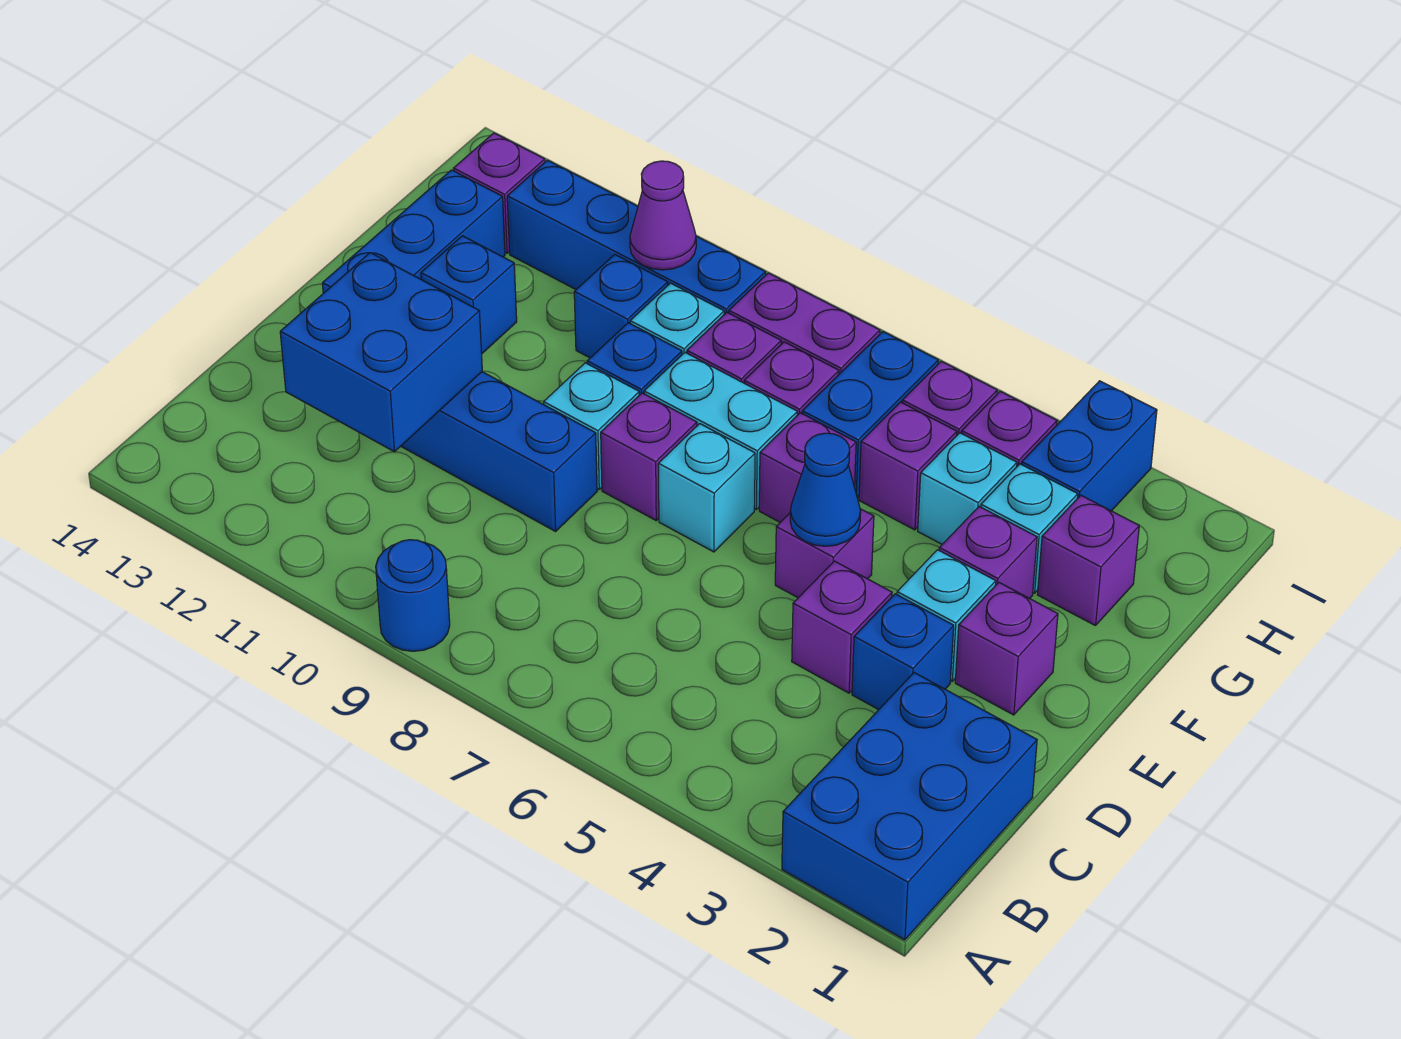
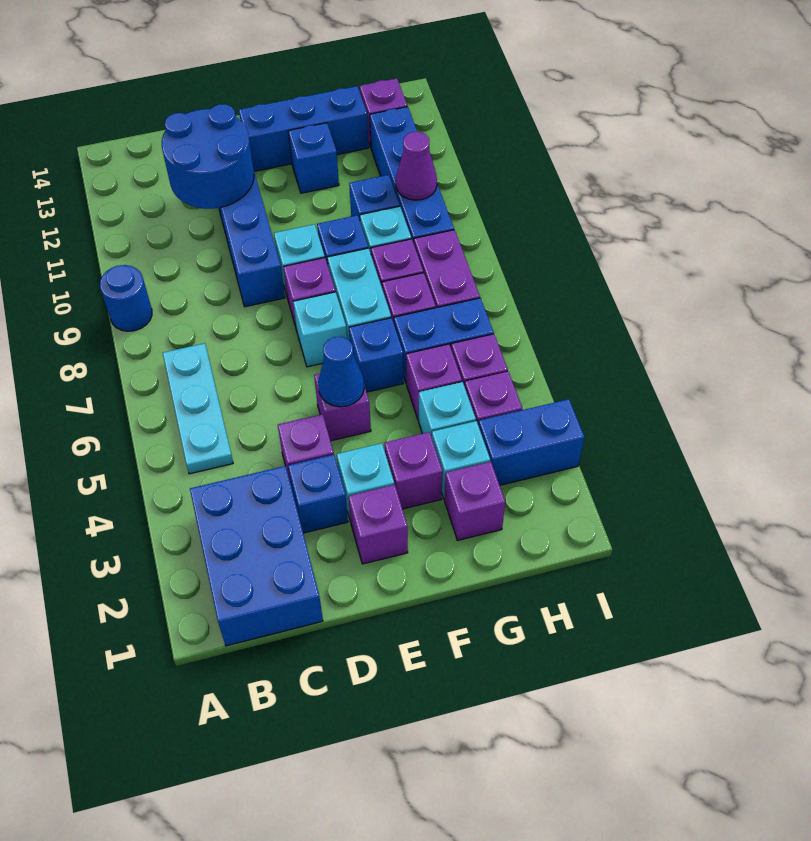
blue 2x3 brick [782,673,1037,940] -> blue 2x3 brick turned to [190,466,323,646]
none -> cyan 1x3 plate [163,343,233,474]
blue 2x2 brick [280,253,482,452] -> blue 2x2 round brick [162,104,254,209]
purple 1x1 brick [759,413,856,522] -> blue 1x1 brick [349,318,404,392]

